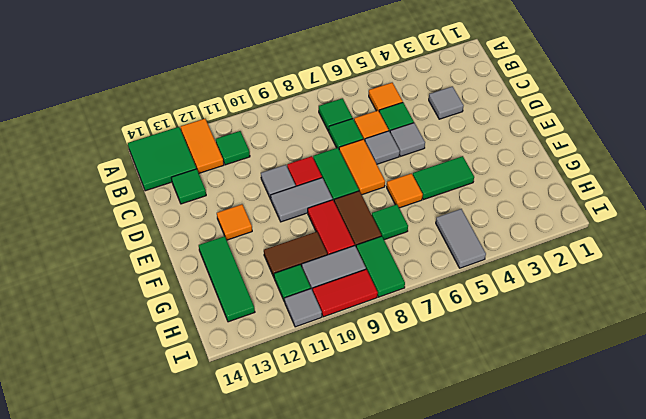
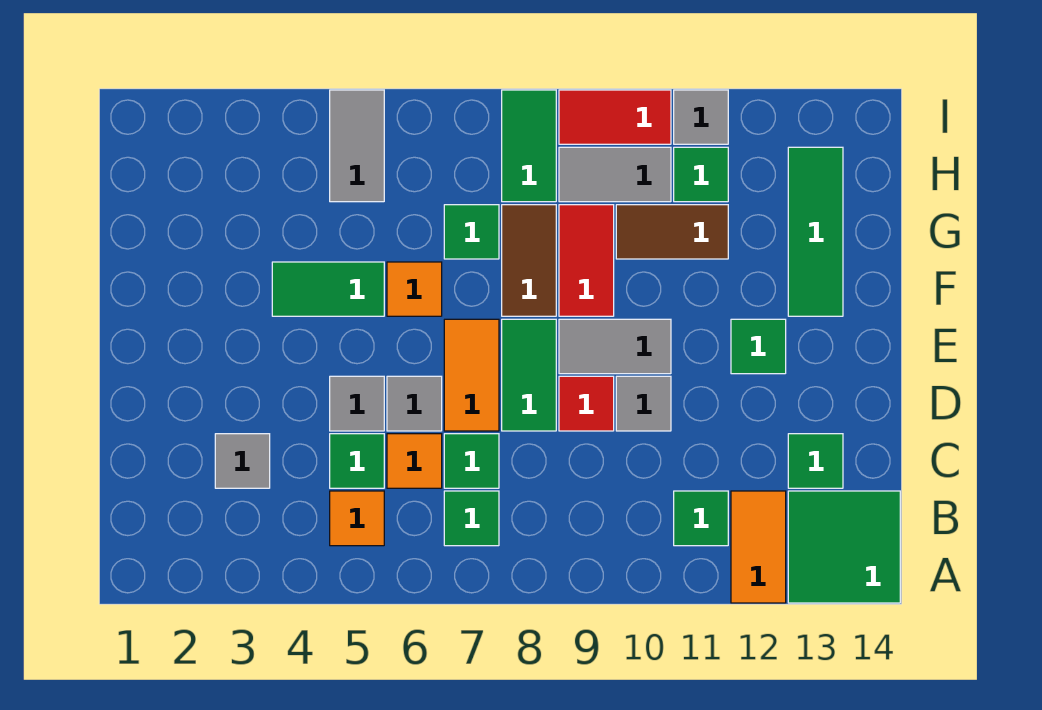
orange 1x1 tile [217,204,252,240] -> green 1x1 tile [731,319,786,374]

